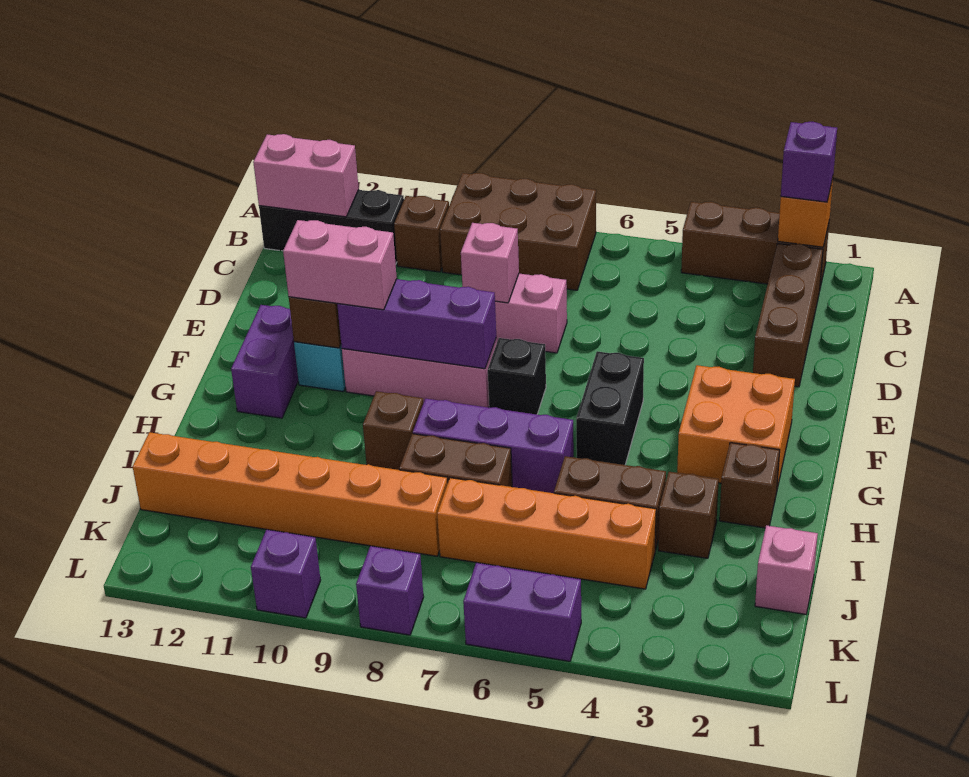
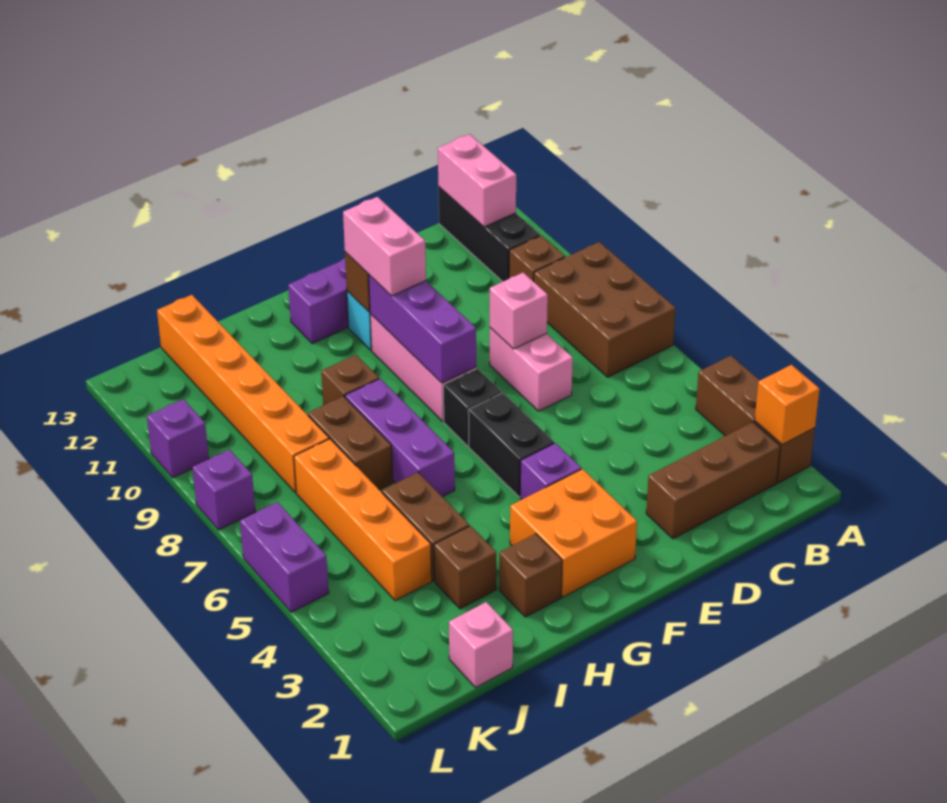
purple 1x1 brick [781,122,837,202] -> purple 1x1 brick moved to [520,443,581,500]
black 1x2 brick [576,351,644,465] -> black 1x2 brick turned to [468,393,554,497]

